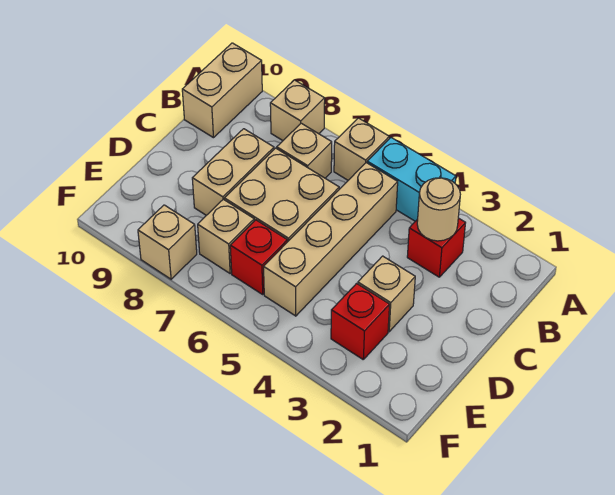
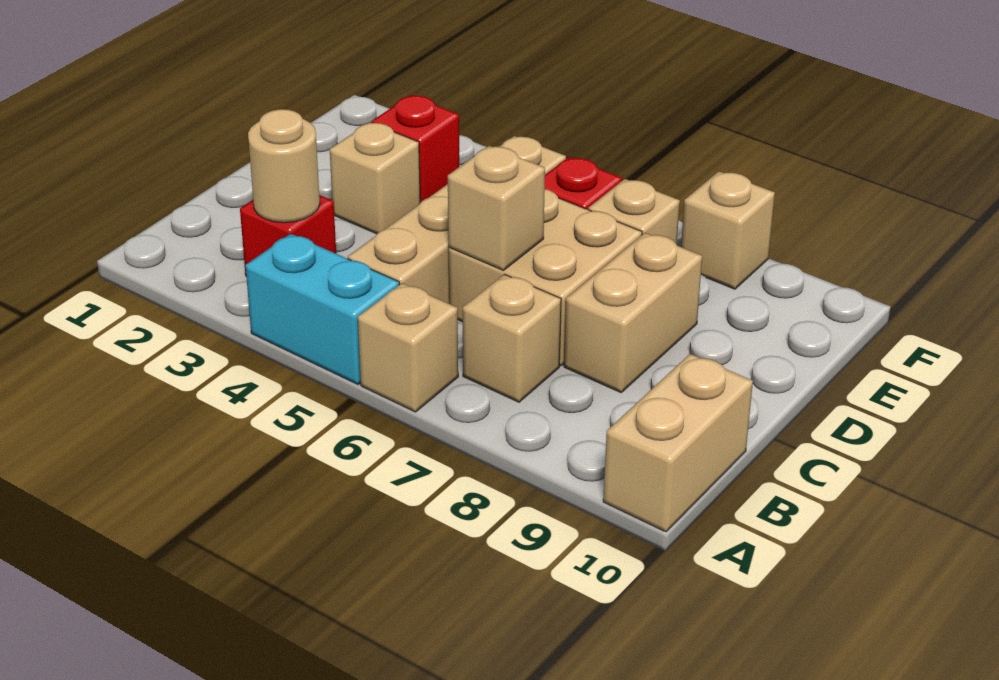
tan 1x1 brick [270,80,325,141] -> tan 1x1 brick moved to [448,146,545,270]

